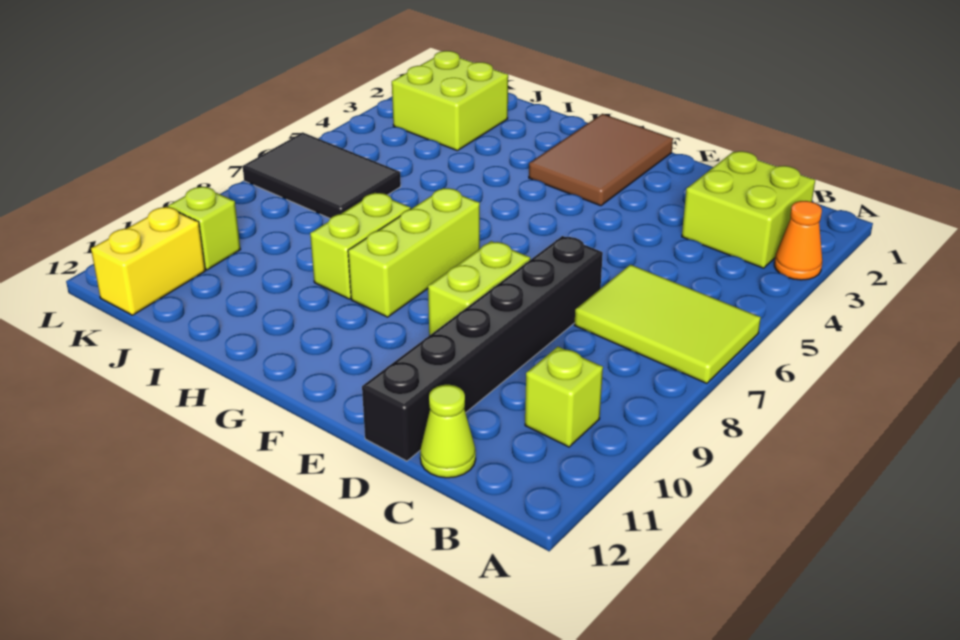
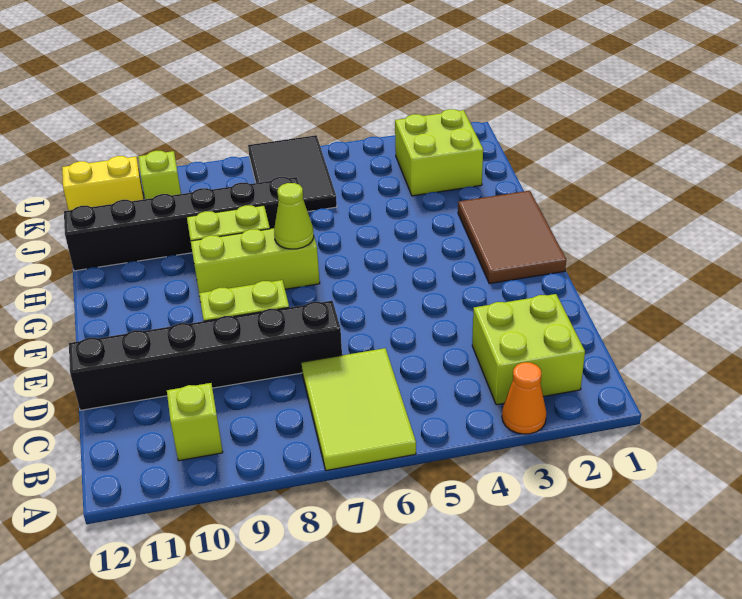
lime 1x1 cone [420,385,476,478] -> lime 1x1 cone moved to [274,183,314,249]
brown 2x3 tile [529,114,673,206] -> brown 2x3 tile turned to [458,191,566,284]
none -> black 1x6 brick [64,177,299,271]

